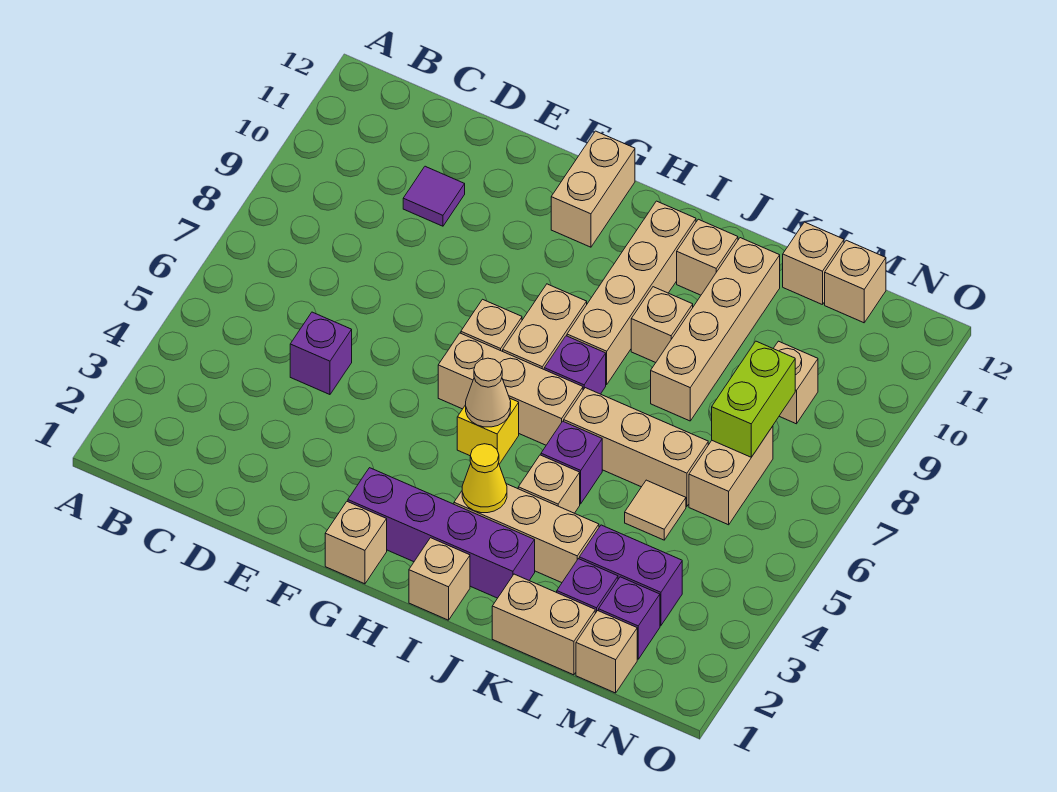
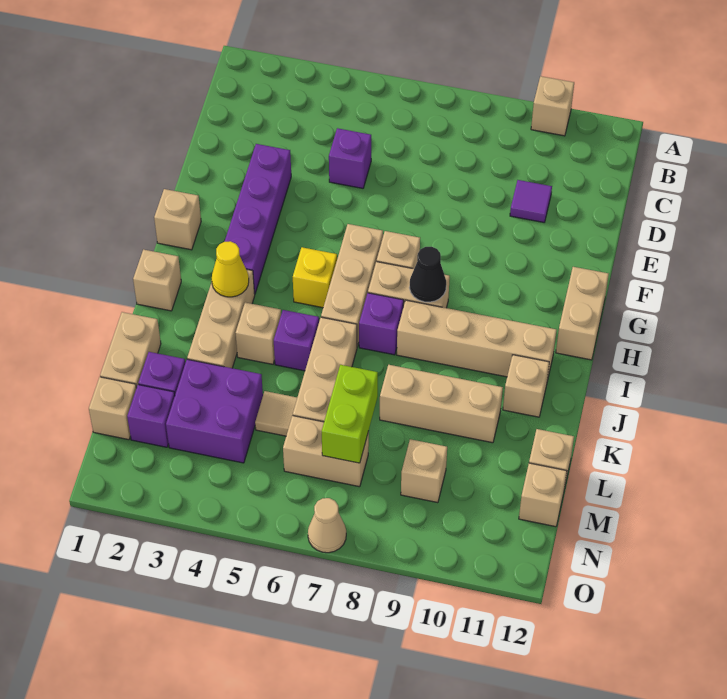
purple 1x4 brick [348,468,535,598] -> purple 1x4 brick moved to [225,144,291,294]
tan 1x2 brick [551,131,635,247] -> tan 1x2 brick turned to [556,267,609,360]
tan 1x1 cone [466,358,511,427] -> tan 1x1 cone moved to [308,498,346,553]
none -> black 1x1 cone [409,247,446,302]
tan 1x1 brick [631,287,693,363] -> tan 1x1 brick moved to [531,76,574,136]
tan 1x4 brick [651,238,780,421] -> tan 1x3 brick [380,365,503,443]
purple 1x2 brick [579,525,682,626] -> purple 2x2 brick [166,359,263,463]
lime 1x2 brick [712,341,795,457] -> lime 1x2 brick turned to [322,365,378,463]

